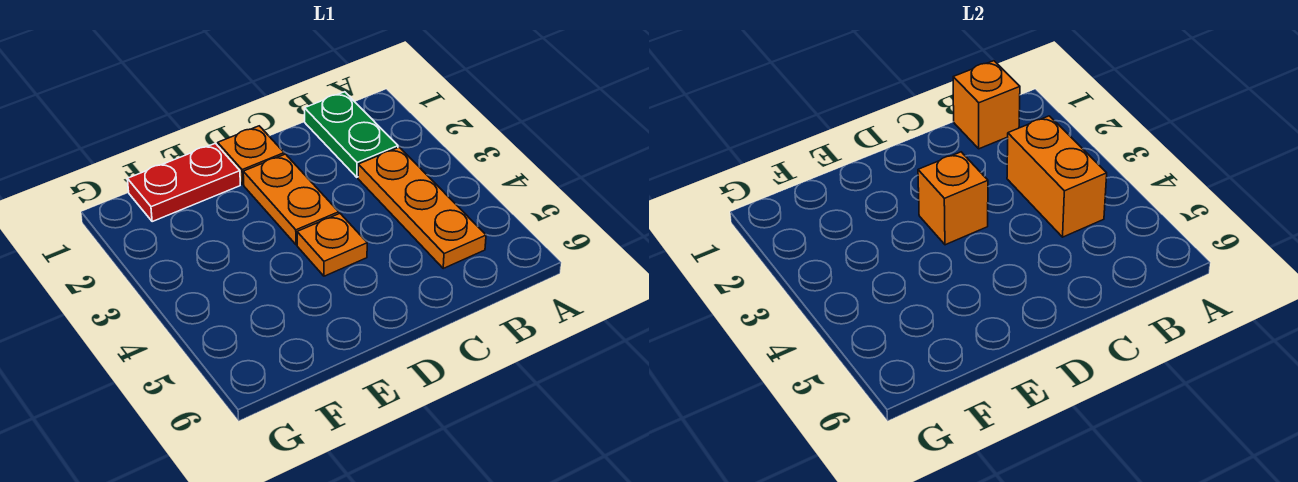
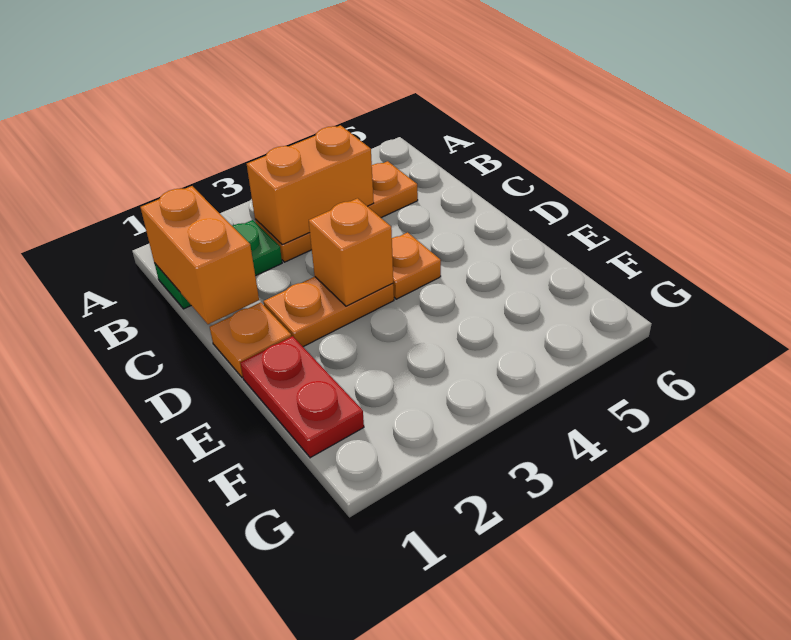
orange 1x1 brick [953,61,1020,149] -> orange 1x2 brick [140,186,259,324]

